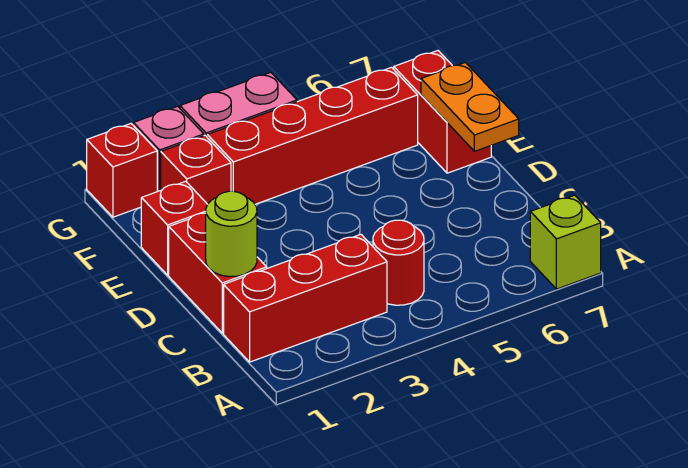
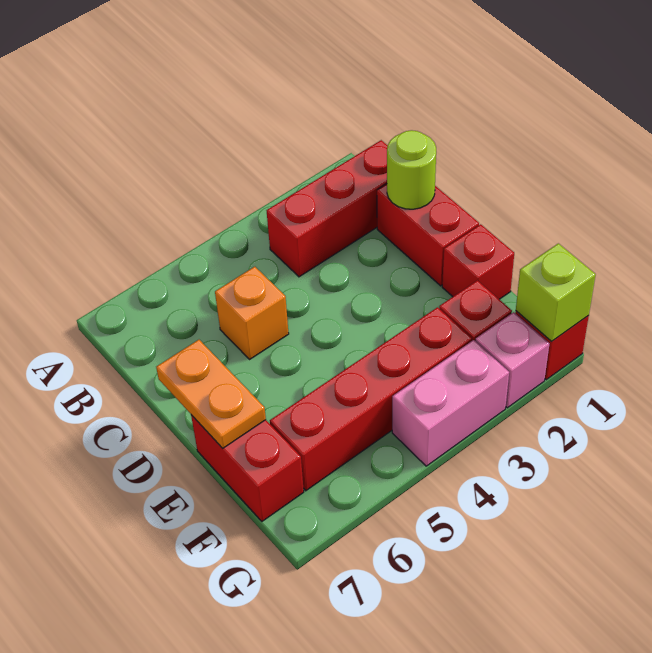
lime 1x1 brick [530,195,601,289] -> lime 1x1 brick moved to [516,243,596,342]
red 1x1 round brick [373,220,424,305] -> none
none -> orange 1x1 brick [215,267,289,359]

